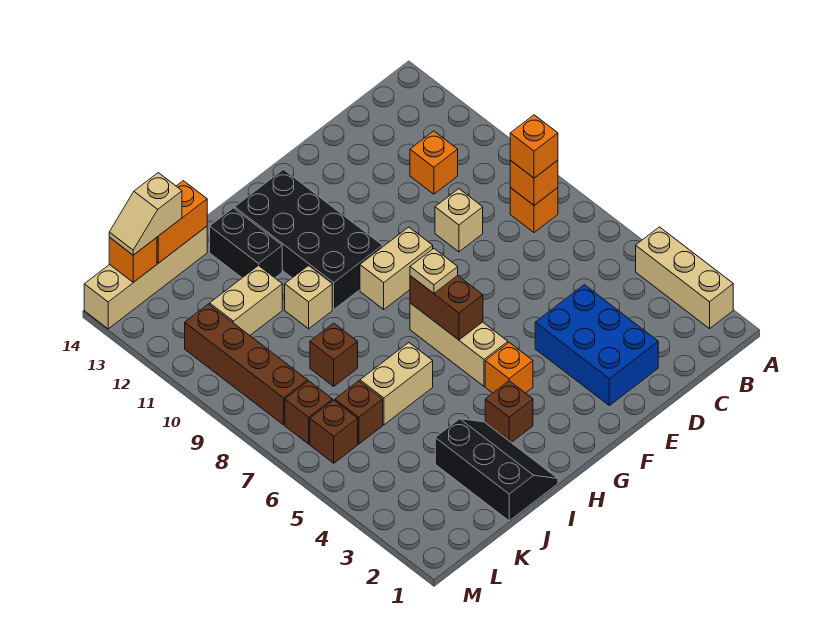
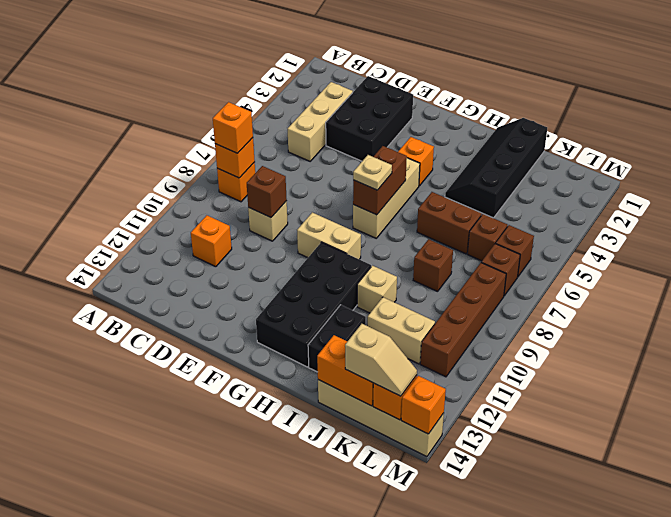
tan 1x3 brick [636,227,733,329] -> tan 1x3 brick moved to [288,82,353,161]
blue 2x3 brick [535,285,658,405] -> black 2x3 brick [326,76,413,161]
brown 1x1 brick [485,381,533,442] -> brown 1x1 brick moved to [247,166,287,217]
black 2x3 slope [435,419,558,521] -> black 2x4 slope [445,118,547,218]
tan 1x2 brick [360,343,433,425] -> brown 1x2 brick [417,192,482,254]
none -> orange 1x1 brick [401,376,446,434]

